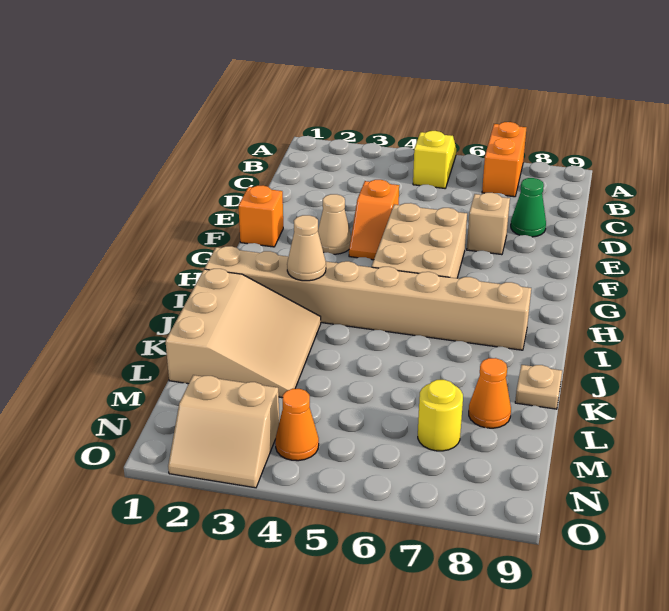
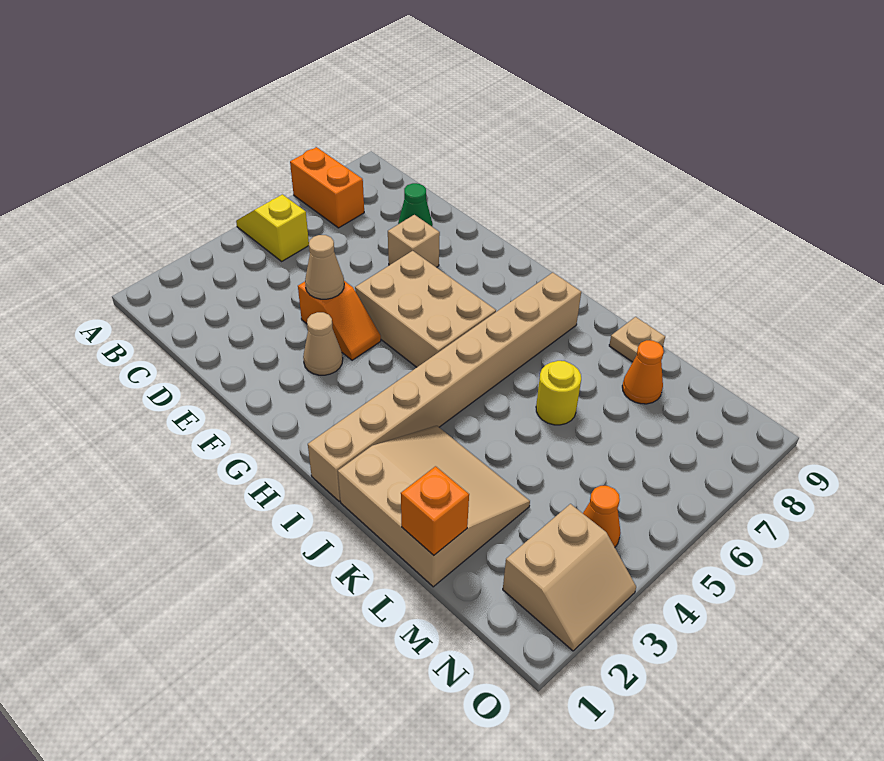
orange 1x1 brick [239,186,283,247] -> orange 1x1 brick moved to [401,466,469,555]
tan 1x1 cone [287,215,326,281] -> tan 1x1 cone moved to [305,235,344,299]
yellow 1x1 round brick [418,380,463,451] -> yellow 1x1 round brick moved to [536,361,581,425]

